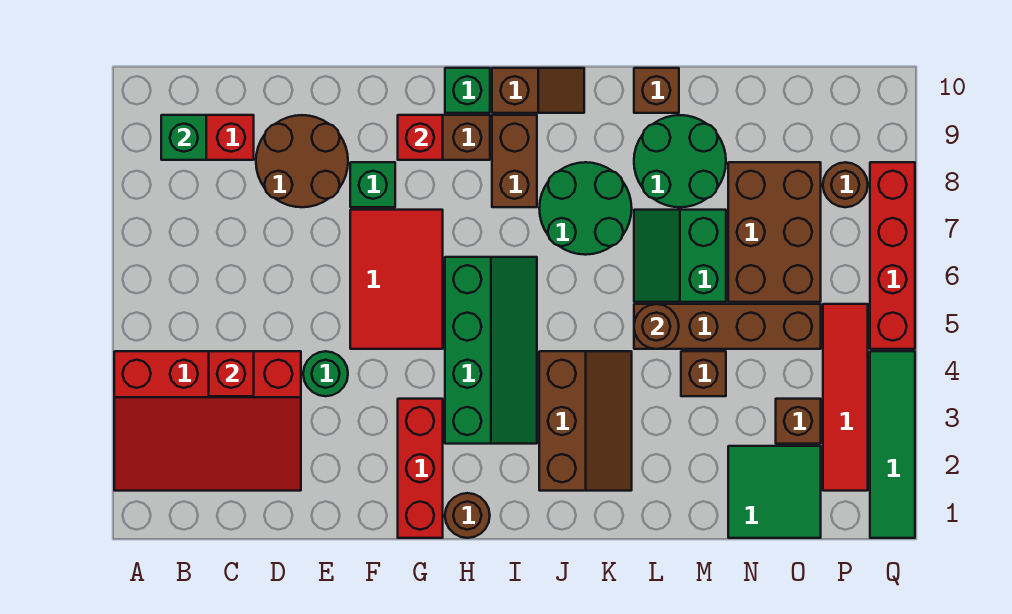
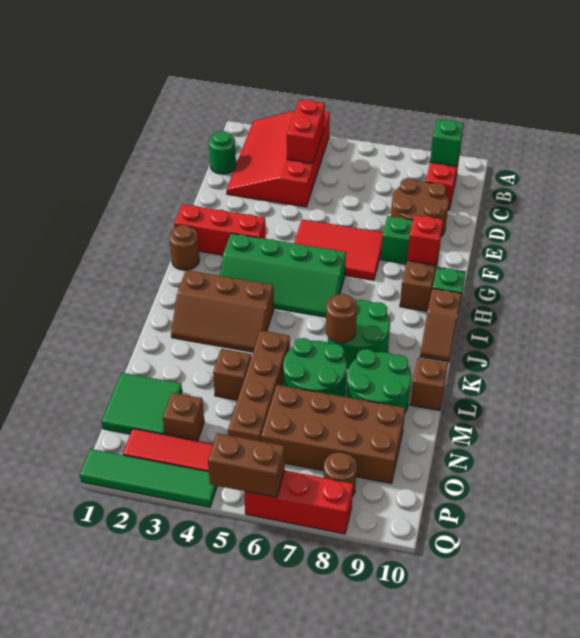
red 1x1 brick [209,351,254,396] -> red 1x2 brick [287,99,325,163]
green 1x1 round brick [303,351,348,396] -> green 1x1 round brick moved to [209,131,236,174]
brown 1x2 brick [492,115,537,207] -> brown 1x2 brick moved to [208,433,285,497]
brown 1x1 round brick [634,304,679,349] -> brown 1x1 round brick moved to [326,294,357,343]
green 2x2 slope [634,210,726,302] -> green 2x2 round brick [283,338,347,397]
brown 2x3 brick [728,162,821,302] -> brown 2x4 brick [261,385,405,483]
red 1x4 brick [870,162,915,349] -> red 1x3 brick [244,471,353,534]

